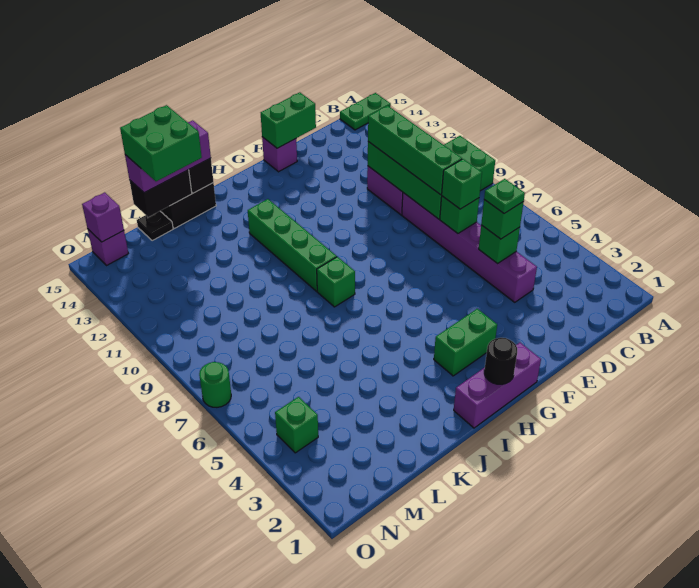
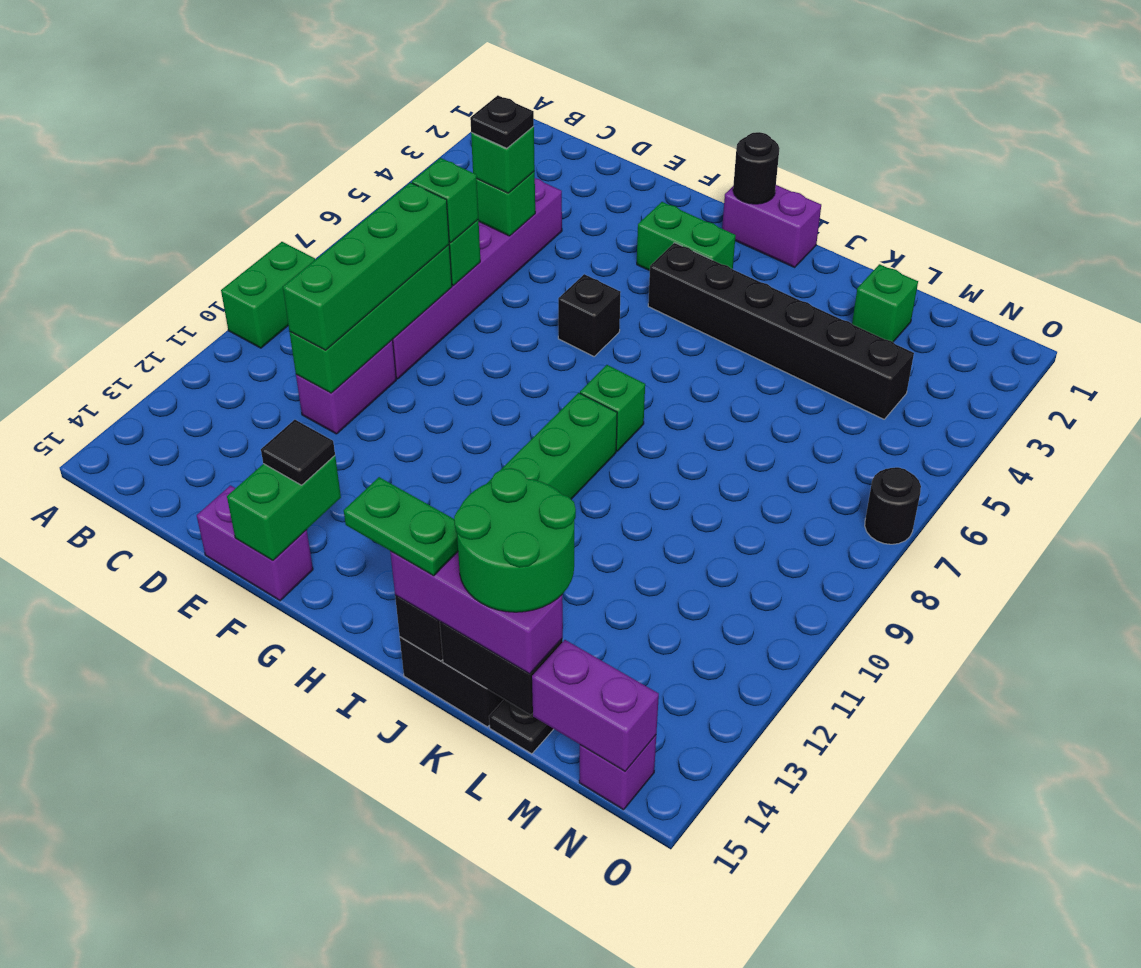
green 1x2 plate [340,93,391,130] -> green 1x2 plate moved to [344,477,458,576]
green 1x1 plate [484,179,525,213] -> black 1x1 plate [470,95,534,148]
green 1x2 brick [261,92,316,148] -> green 1x2 brick turned to [227,456,341,561]
none -> black 1x1 tile [261,420,335,485]
purple 1x1 brick [262,137,297,172] -> purple 1x2 brick [197,485,313,601]
purple 1x3 brick [454,343,541,428] -> purple 1x2 brick [722,185,821,267]
none -> black 1x1 brick [558,274,621,356]
none -> black 1x6 brick [648,243,914,419]
green 2x2 brick [120,105,202,181] -> green 2x2 round brick [454,468,576,612]
green 1x1 brick [275,397,318,453] -> green 1x1 brick moved to [852,264,918,342]
purple 1x1 brick [82,192,124,242] -> purple 1x2 brick [532,640,659,771]
green 1x1 round brick [199,362,231,407] -> black 1x1 round brick [865,467,921,544]

